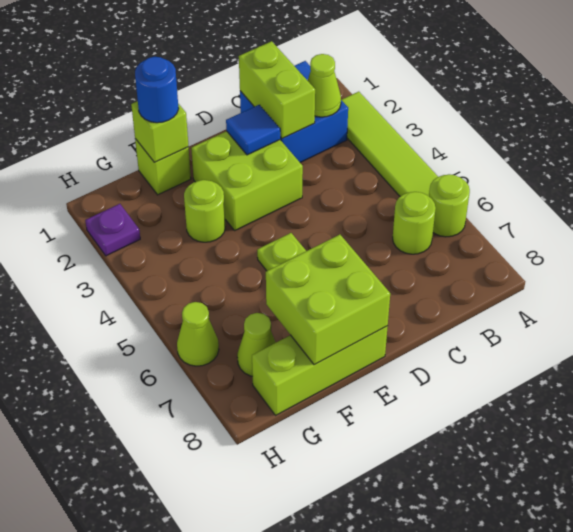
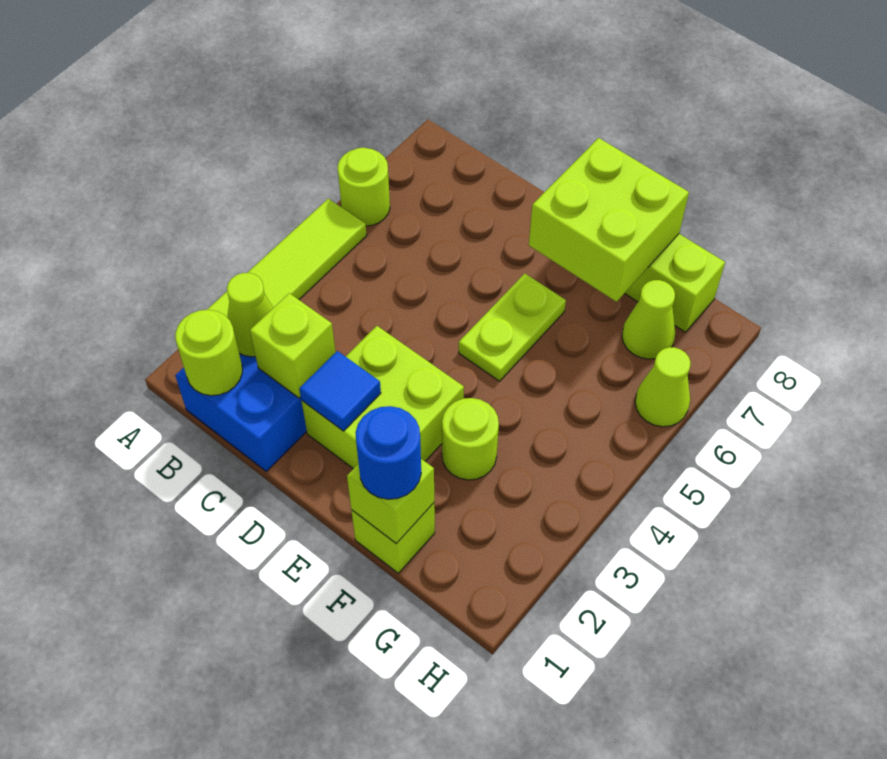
lime 1x1 round brick [393,192,436,254] -> lime 1x1 round brick moved to [175,310,242,396]
lime 1x2 brick [239,41,315,139] -> lime 1x1 brick [250,293,336,398]
purple 1x1 plate [85,204,140,256] -> none

